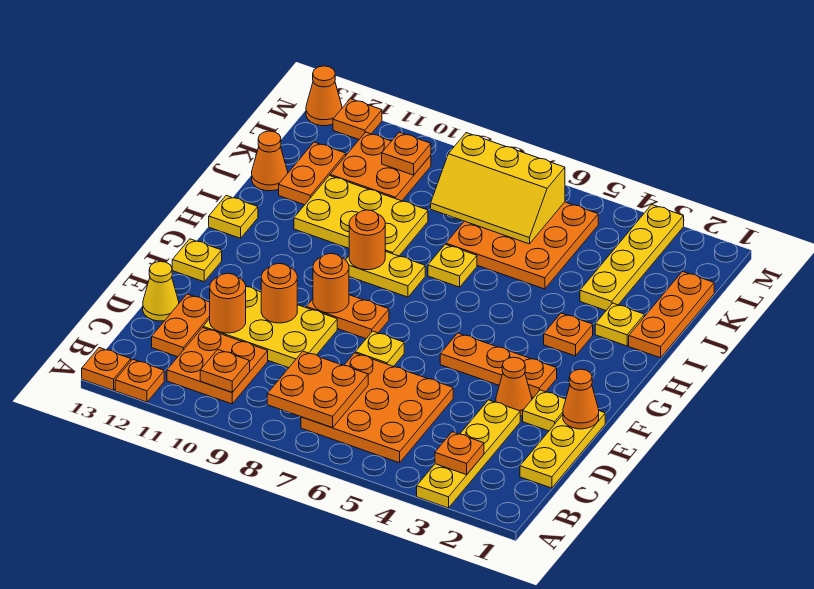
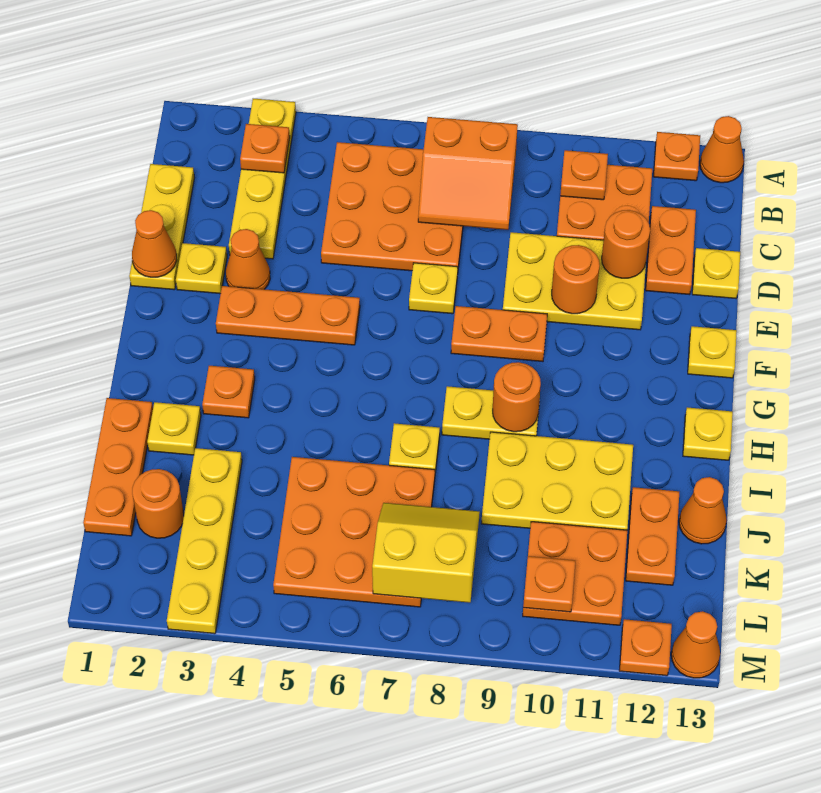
orange 1x1 plate [82,348,131,390] -> orange 1x1 cone [700,116,744,183]
orange 2x2 plate [267,351,368,428] -> orange 2x2 slope [418,117,518,230]
yellow 1x1 cone [143,261,179,321] -> yellow 1x1 plate [692,248,740,298]
orange 1x1 round brick [313,253,349,313] -> orange 1x1 round brick moved to [132,469,184,538]
yellow 2x3 slope [431,133,565,244] -> yellow 2x2 slope [372,503,480,603]

